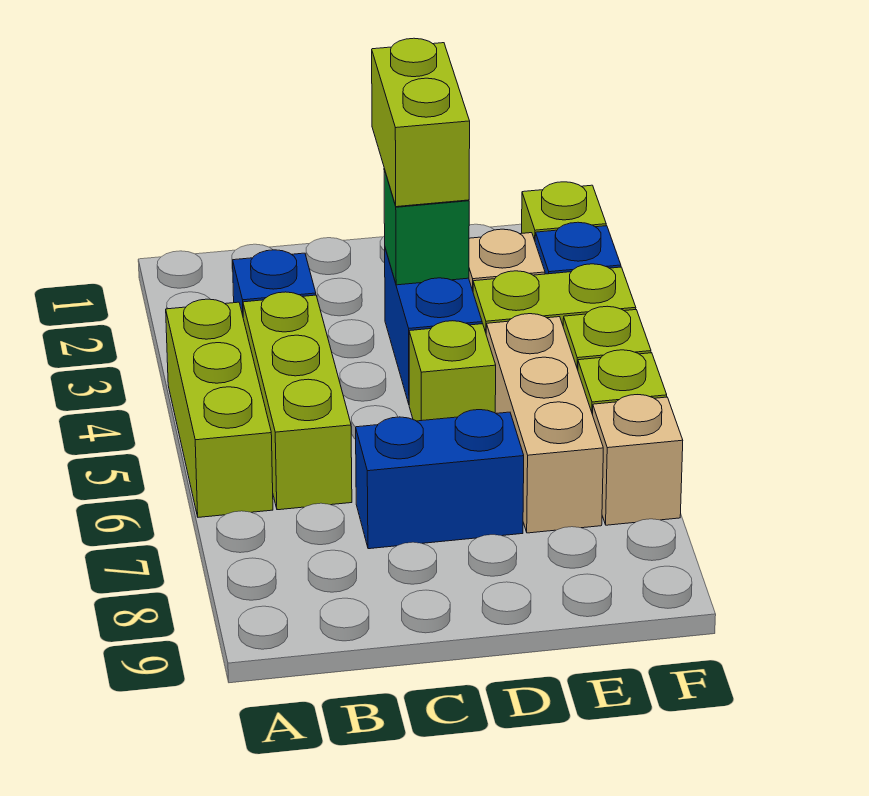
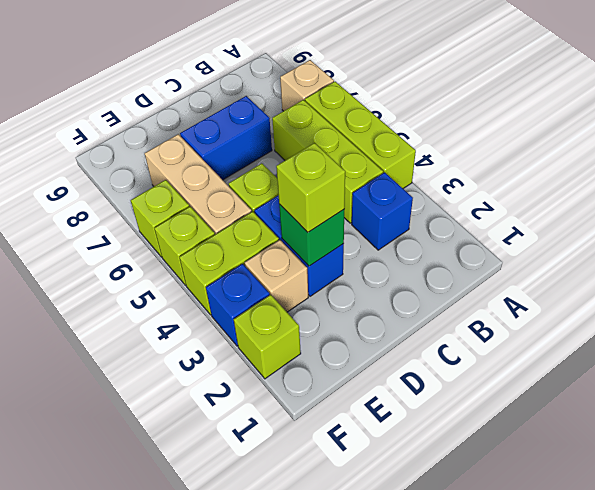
lime 1x2 brick [372,38,470,207] -> lime 1x1 brick [276,143,345,232]
tan 1x1 brick [593,395,683,525] -> tan 1x1 brick moved to [280,60,334,111]

